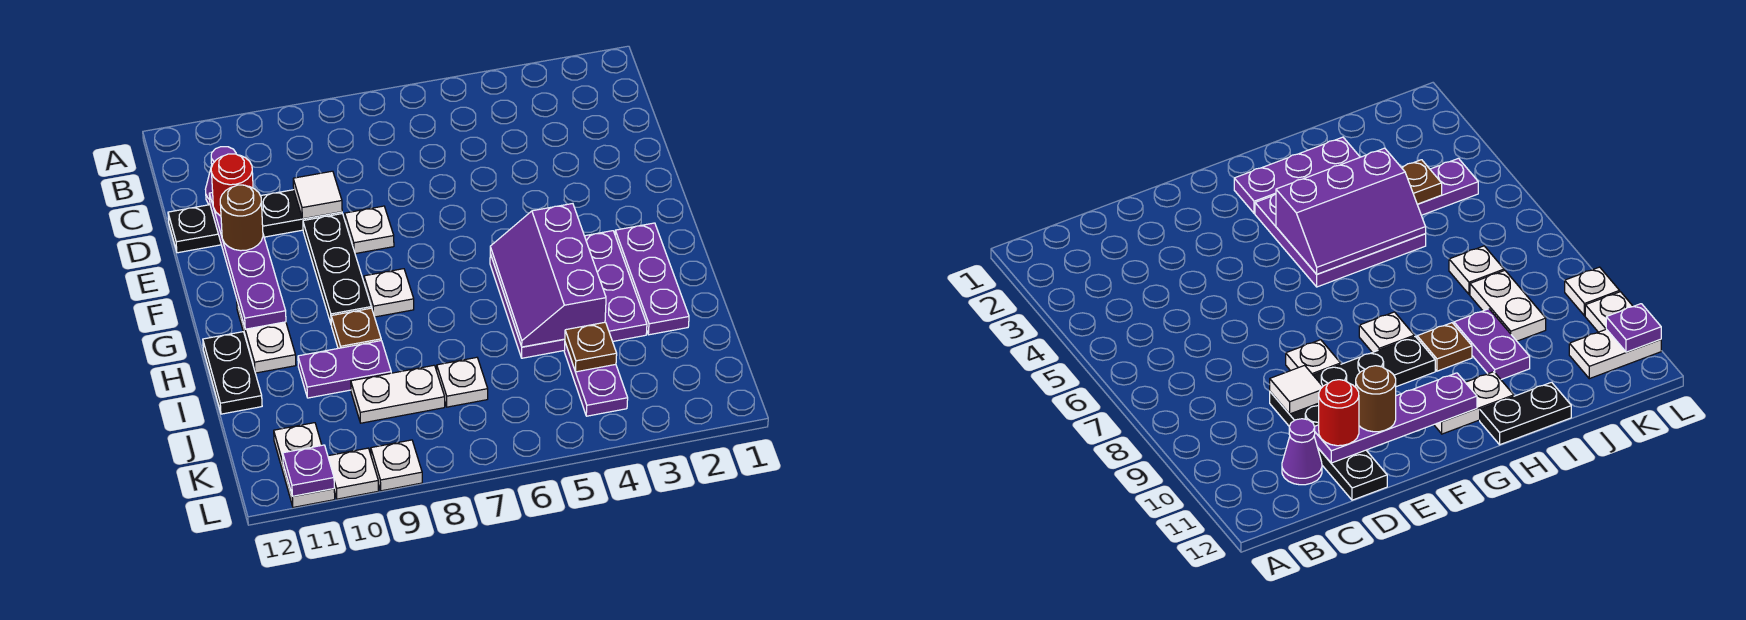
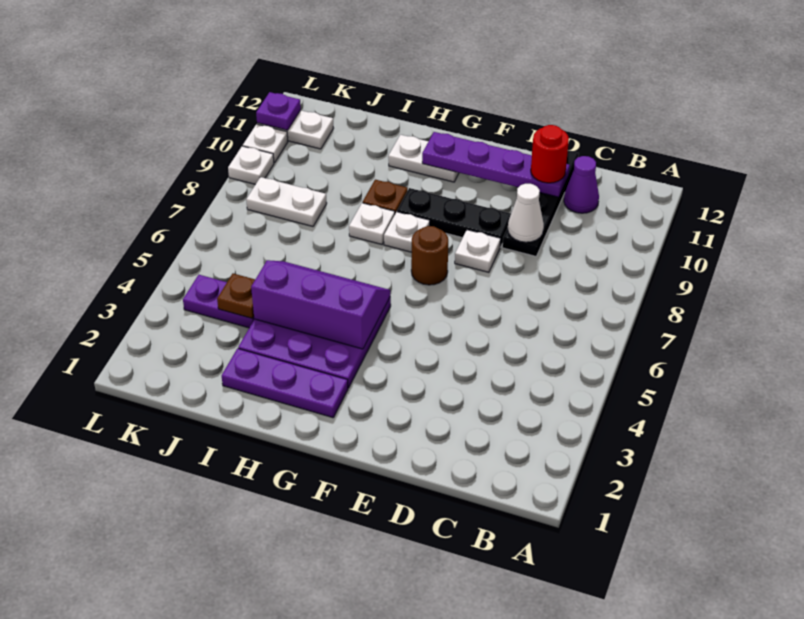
white 1x1 tile [293,171,342,219] -> white 1x1 cone [508,184,544,242]
brown 1x1 round brick [220,185,263,251] -> brown 1x1 round brick moved to [411,226,448,285]
black 1x2 plate [203,332,262,414] -> none
purple 1x2 plate [298,341,391,398] -> none
white 1x1 plate [437,357,488,407] -> white 1x1 plate moved to [349,203,395,244]
white 1x2 plate [351,365,445,423] -> white 1x2 plate turned to [246,177,327,226]

